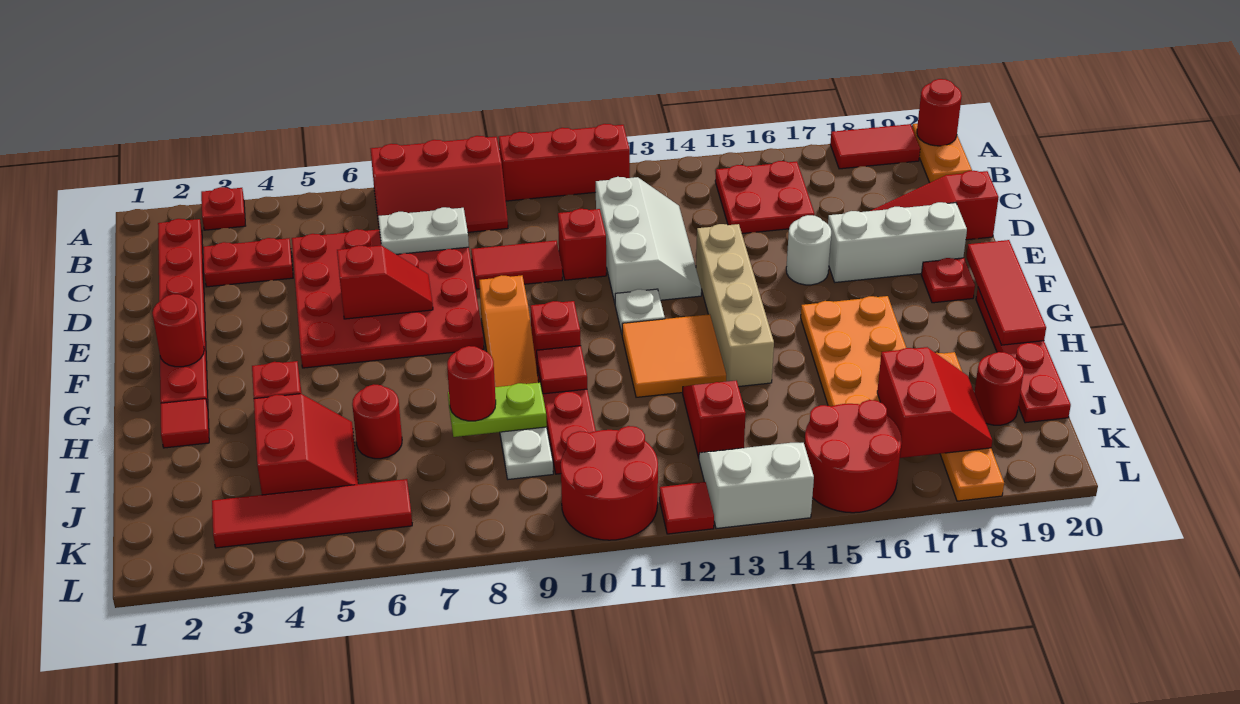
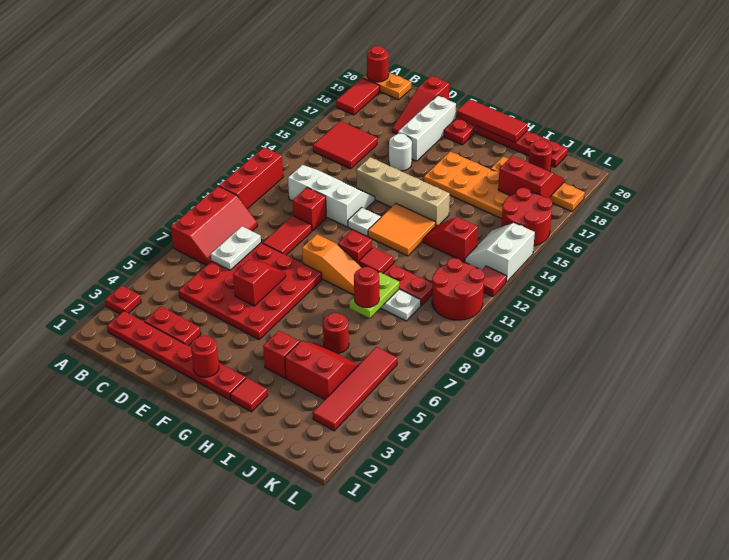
red 2x2 plate [715,161,815,234] -> red 2x2 tile [313,121,377,169]
red 1x2 plate [203,238,293,287] -> red 1x2 plate turned to [145,306,201,346]

